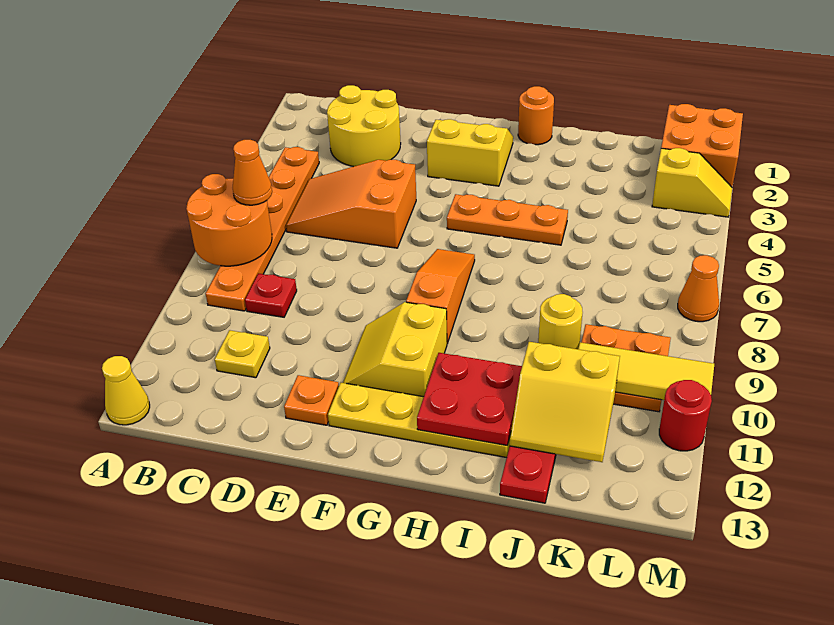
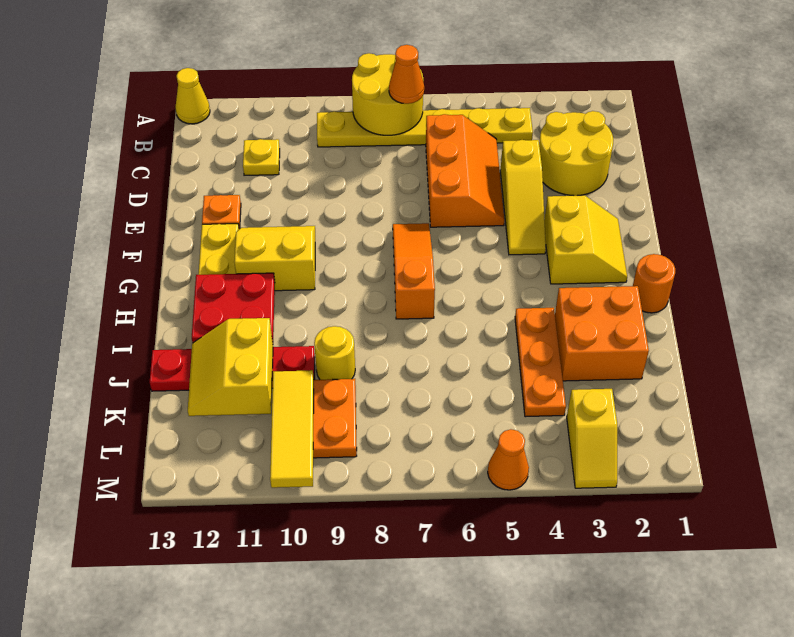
orange 2x2 round brick [186,174,272,266] -> yellow 2x2 round brick [352,53,423,135]
orange 1x6 plate [206,147,319,311] -> yellow 1x6 plate [317,108,533,147]
orange 2x3 slope [286,160,416,248] -> orange 2x3 slope turned to [426,114,505,227]
red 1x1 plate [245,273,297,317] -> none
none -> yellow 1x3 slope [500,140,546,255]
orange 1x3 plate [447,194,568,245] -> orange 1x3 plate moved to [515,308,566,417]
orange 1x3 slope [406,249,475,344] -> orange 1x3 slope turned to [393,223,435,319]
orange 2x2 brick [661,104,743,187] -> orange 2x2 brick moved to [555,286,649,381]
orange 1x1 cone [678,255,719,322] -> orange 1x1 cone moved to [488,429,529,490]
red 1x1 round brick [659,380,712,451] -> none

